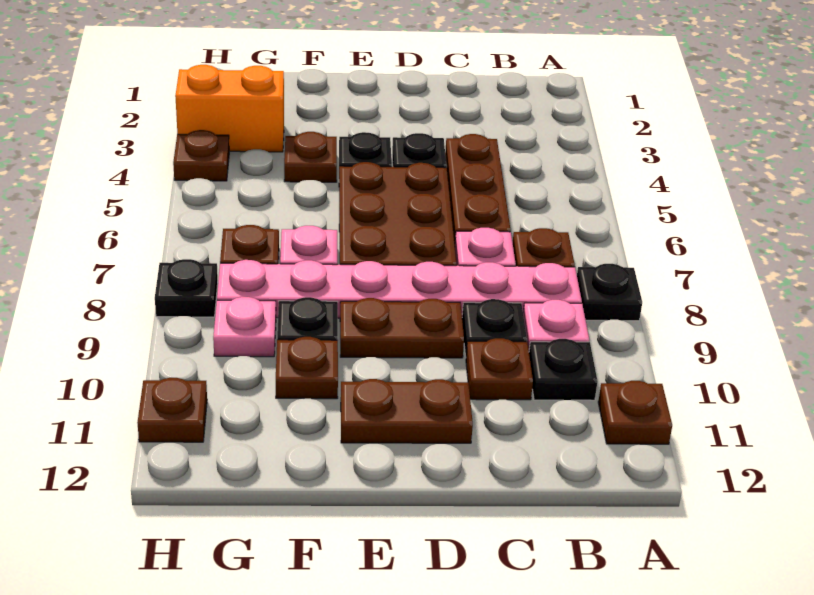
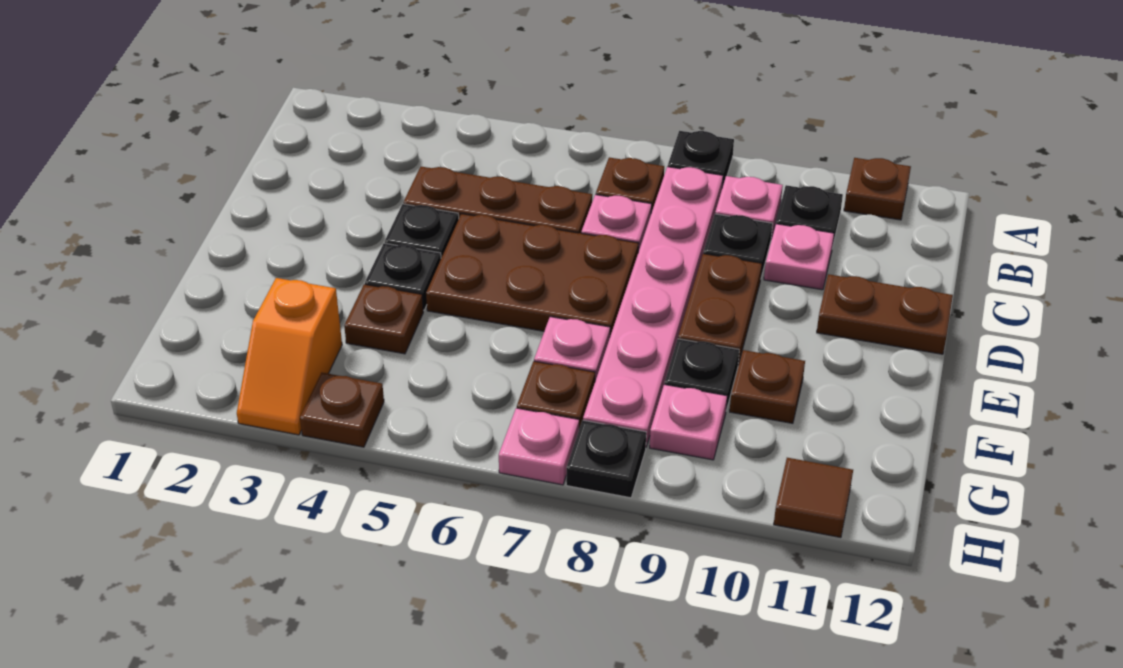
brown 1x1 plate [466,338,533,400] -> pink 1x1 plate [764,224,834,290]
brown 1x2 plate [341,379,473,443] -> brown 1x2 plate turned to [817,274,953,354]
orange 1x2 brick [175,65,284,152] -> orange 1x2 slope [237,278,342,435]
none -> pink 1x1 plate [499,408,579,485]
brown 1x1 plate [137,378,207,442] -> brown 1x1 tile [774,458,853,537]

